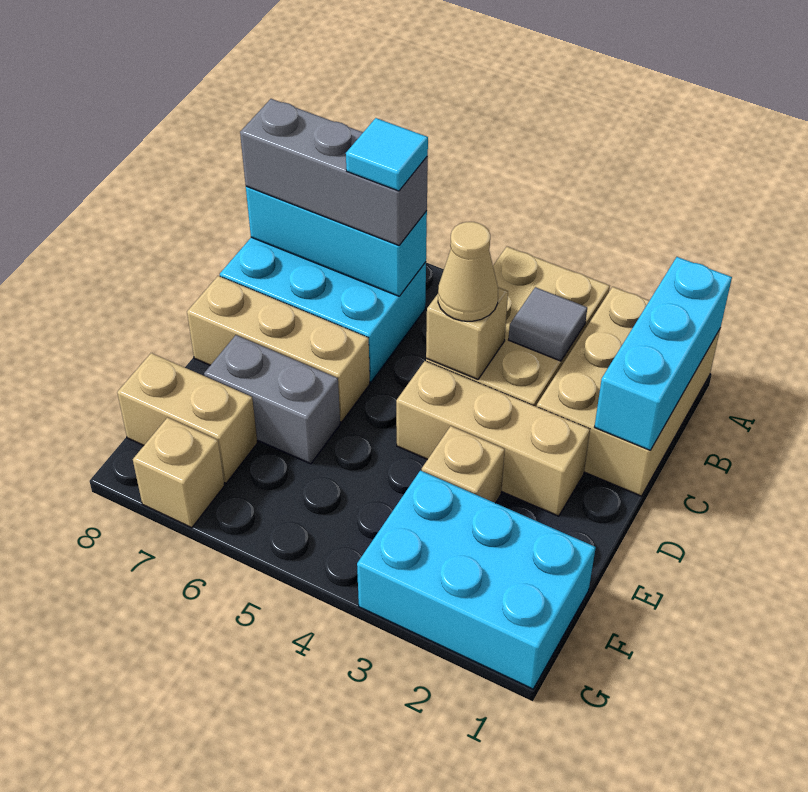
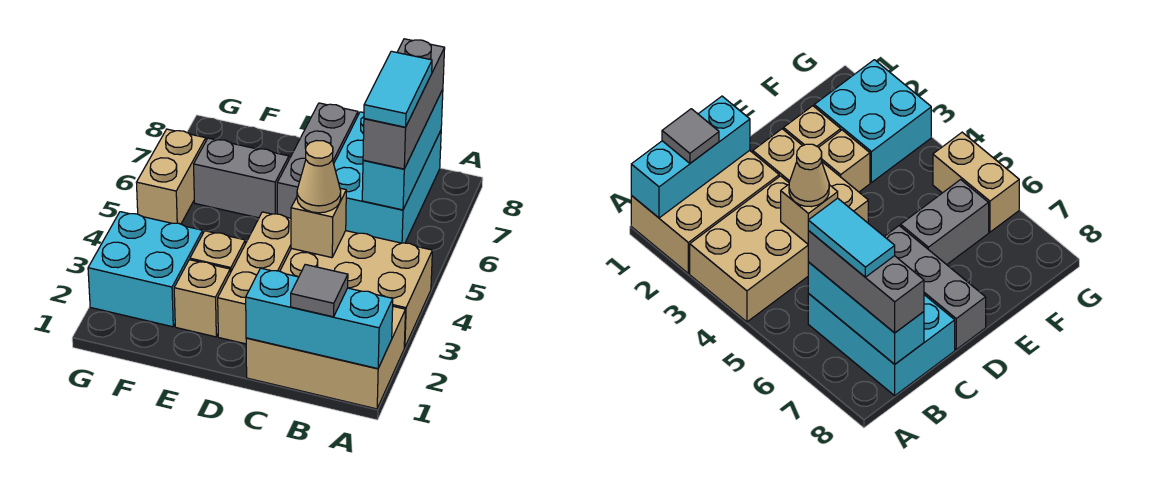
grey 1x1 tile [509,287,587,361] -> grey 1x1 tile moved to [291,265,348,317]
cyan 1x1 tile [346,118,428,191] -> cyan 1x2 tile [364,51,432,127]
tan 1x3 brick [187,276,370,422] -> grey 1x3 brick [277,103,358,218]
grey 1x2 brick [204,335,340,464] -> grey 1x2 brick turned to [194,138,289,218]
cyan 2x3 brick [357,471,596,689] -> cyan 2x2 brick [88,212,203,327]
tan 1x2 brick [117,353,258,483] -> tan 1x2 brick moved to [136,129,206,224]
tan 1x1 brick [133,418,225,528] -> tan 1x1 brick moved to [174,260,230,337]

